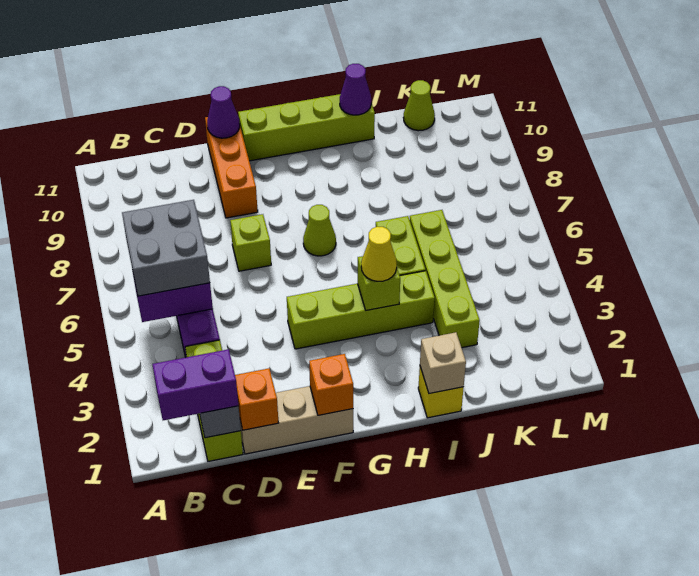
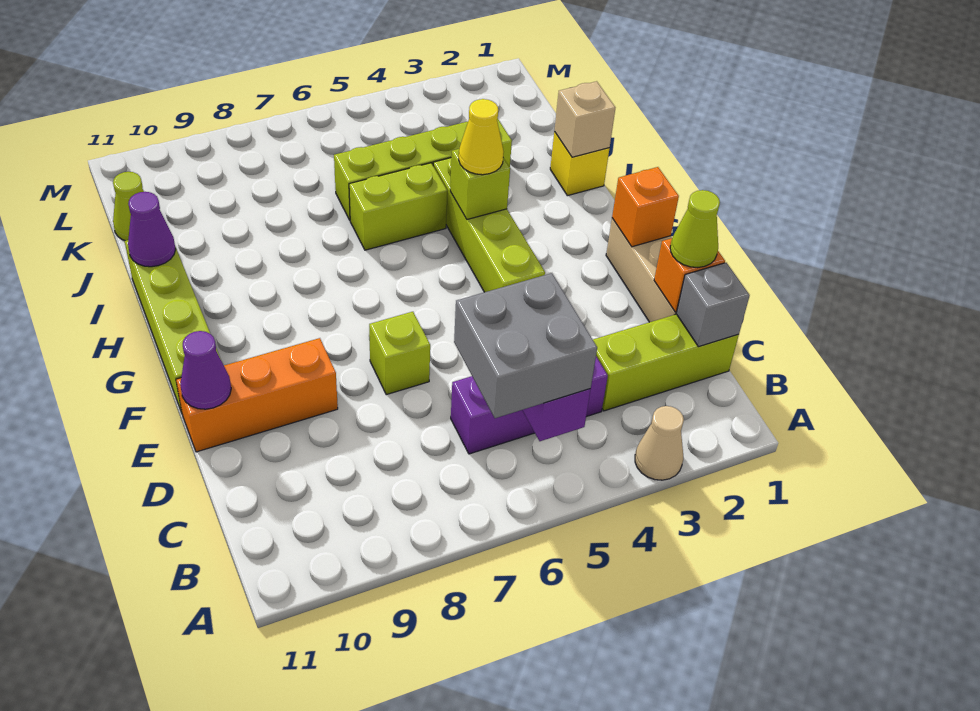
none -> tan 1x1 cone [635,406,684,480]
purple 1x2 brick [152,349,238,420] -> none
lime 1x1 cone [303,205,336,256] -> lime 1x1 cone moved to [670,190,720,268]

